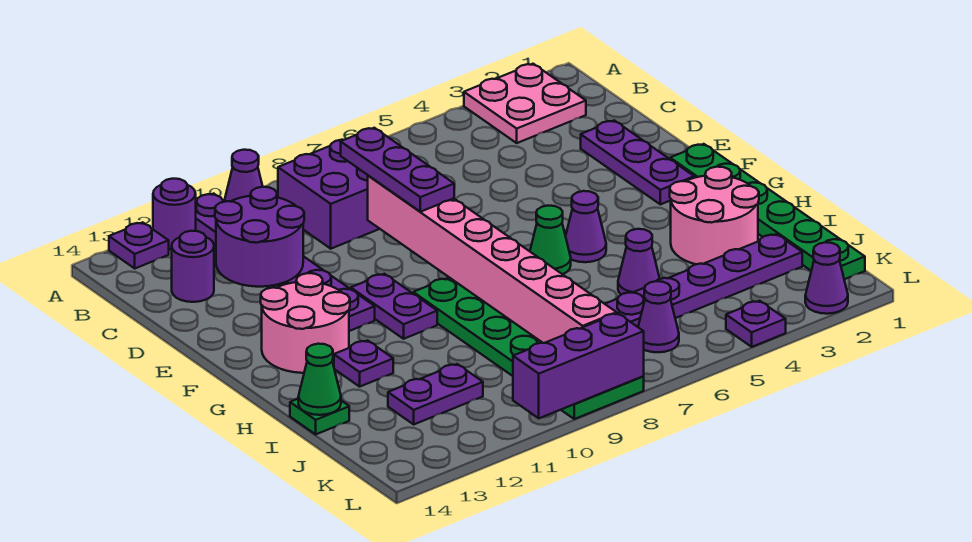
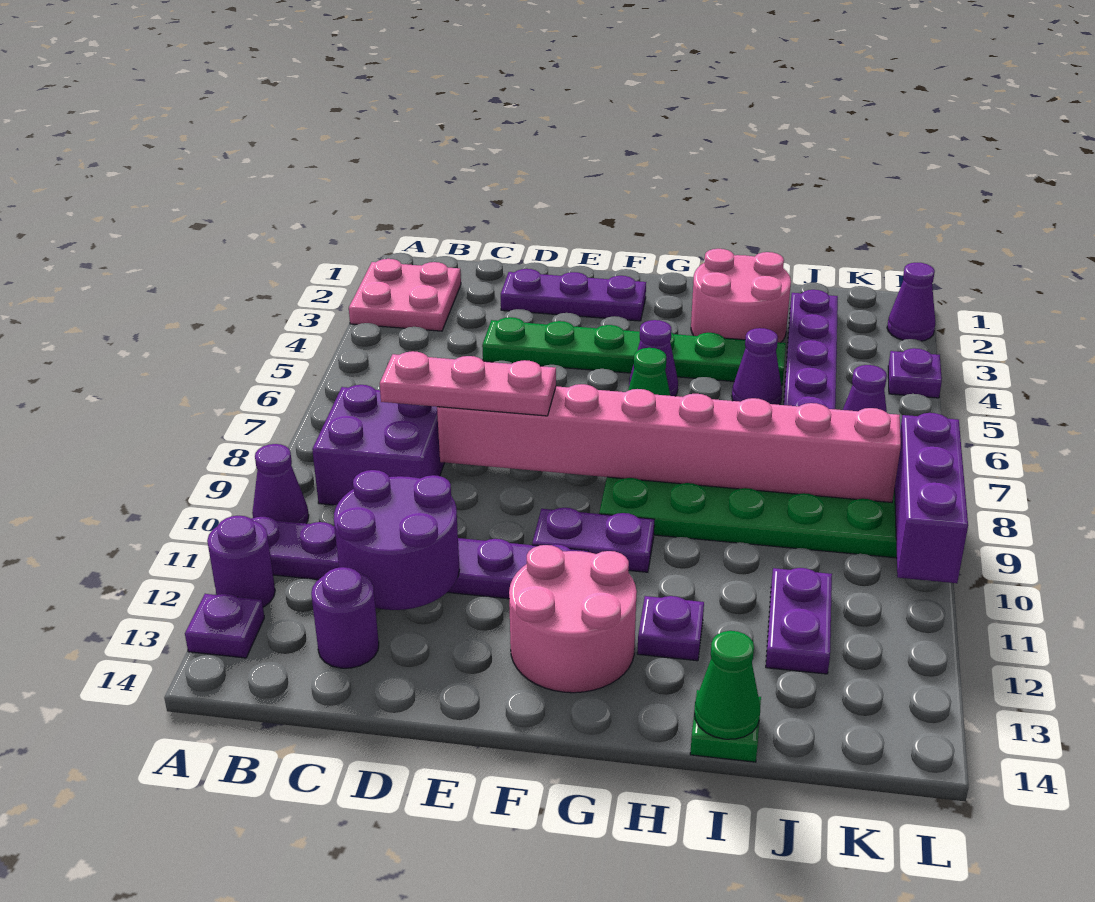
purple 1x3 plate [341,128,454,212] -> pink 1x3 plate [380,351,556,416]
green 1x6 plate [670,144,865,279] -> green 1x6 plate moved to [482,317,786,385]

